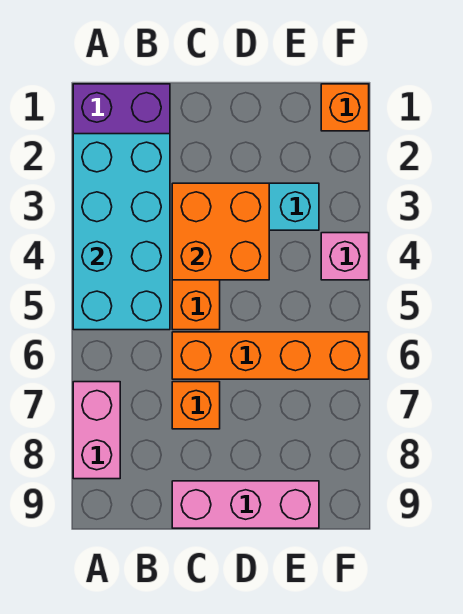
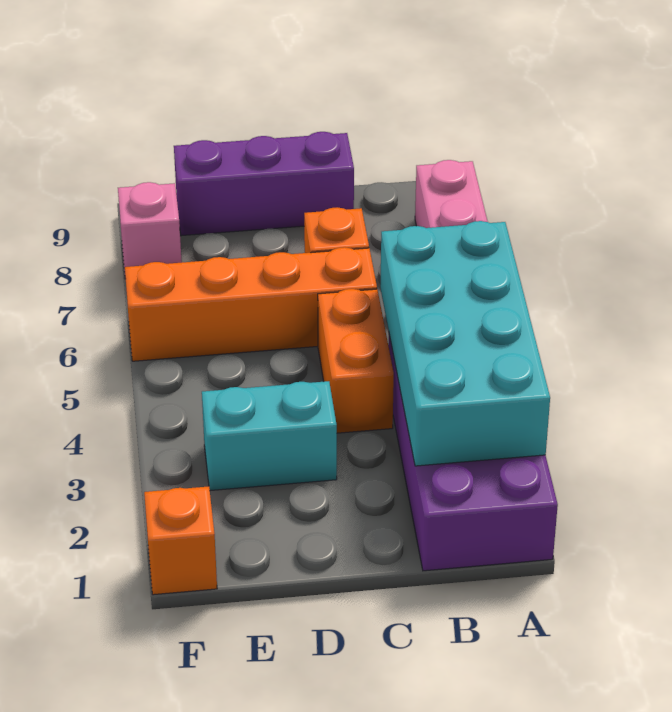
orange 2x2 brick [172,183,269,280] -> none
pink 1x3 brick [172,481,319,528] -> purple 1x3 brick [174,132,354,236]
pink 1x1 brick [321,233,369,280] -> pink 1x1 brick moved to [118,182,182,279]

